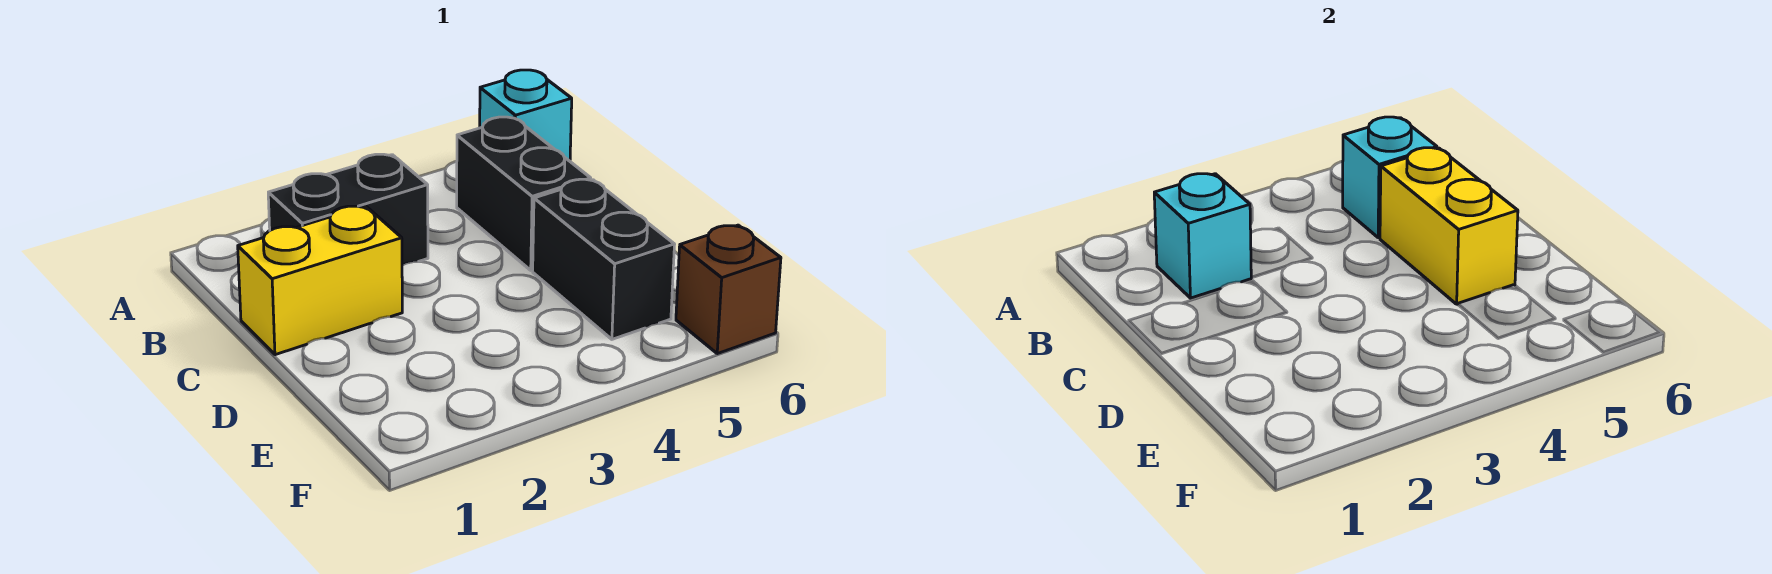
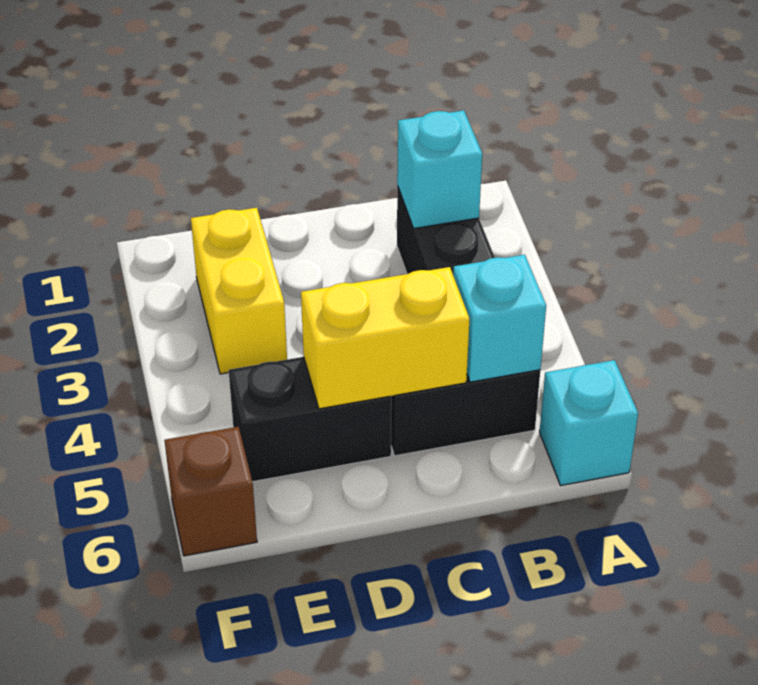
yellow 1x2 brick [238,206,402,355] -> yellow 1x2 brick moved to [191,208,287,374]

